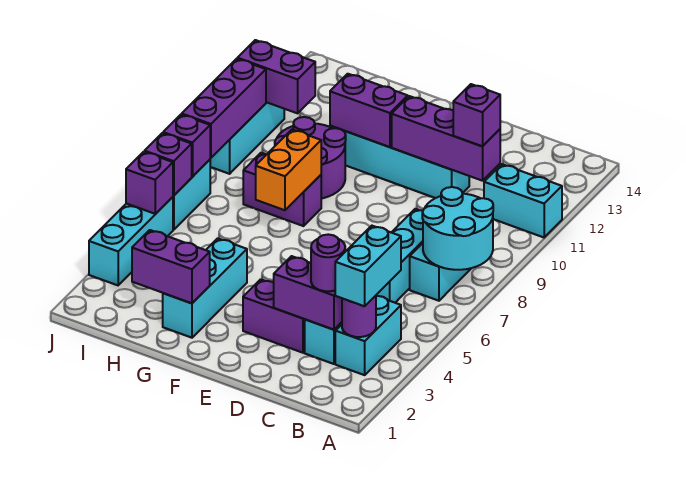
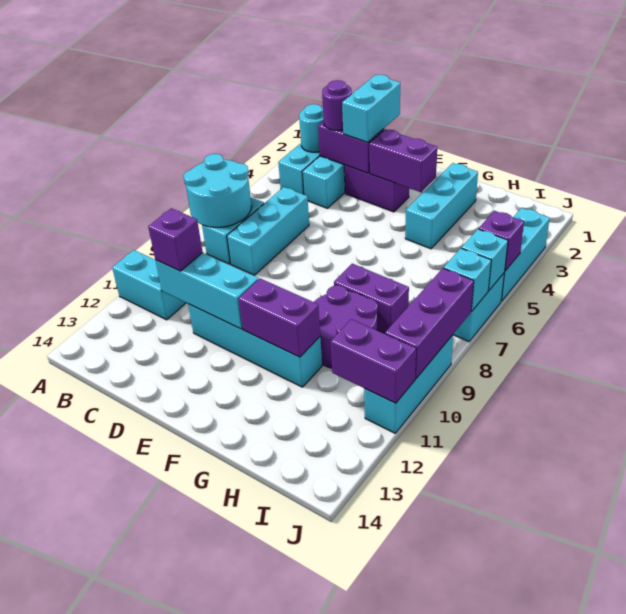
purple 1x1 round brick [342,296,376,337] -> cyan 1x1 round brick [299,104,324,152]
cyan 1x2 brick [335,226,401,306] -> cyan 1x2 brick moved to [342,75,400,143]
purple 1x3 brick [392,96,500,181] -> cyan 1x3 brick [155,253,259,329]
purple 1x2 brick [132,230,210,303] -> purple 1x2 brick moved to [369,129,437,192]
orange 1x2 brick [256,130,321,210] -> none
purple 1x1 brick [145,133,192,195] -> cyan 1x1 brick [462,229,508,291]
purple 1x1 brick [163,114,210,177] -> cyan 1x1 brick [444,248,491,311]

